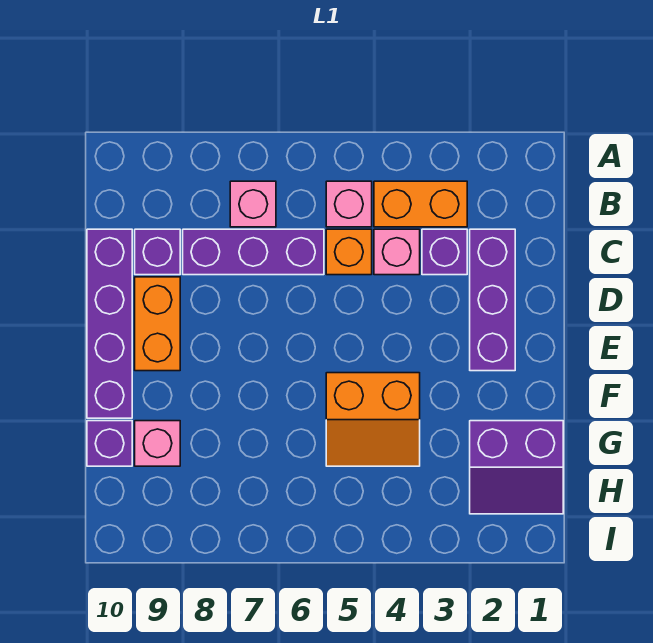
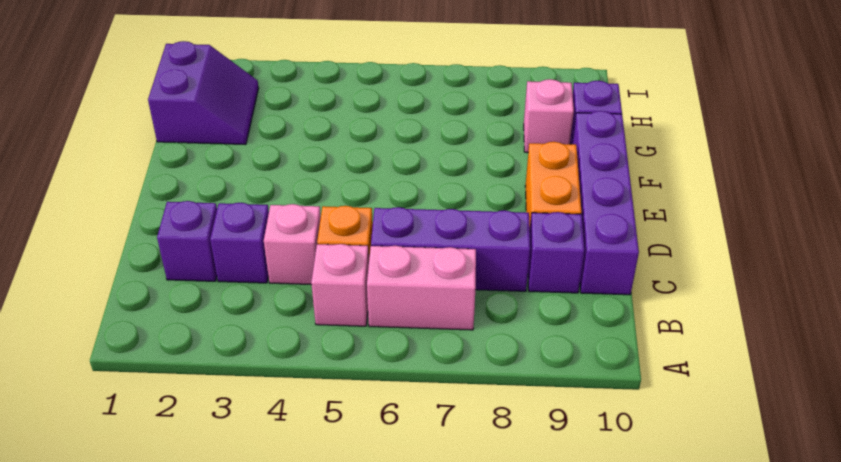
orange 1x2 brick [374,181,467,227] -> none
pink 1x1 brick [230,181,276,227] -> pink 1x2 brick [367,246,476,330]
purple 1x3 brick [470,229,515,371] -> purple 1x1 brick [157,201,217,281]
orange 2x2 slope [326,373,420,466] -> none
purple 2x2 slope [470,421,563,514] -> purple 2x2 slope turned to [148,41,258,145]

